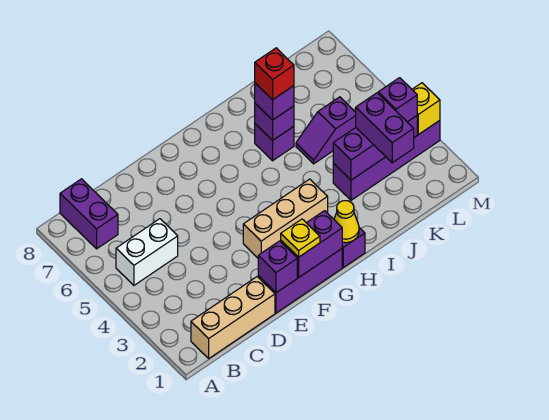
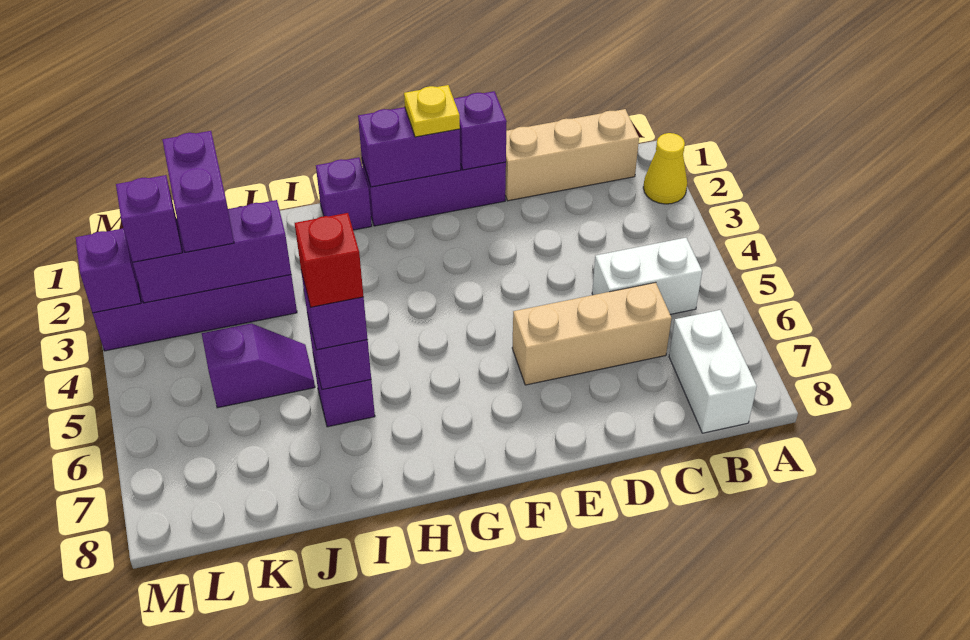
purple 1x2 brick [60,179,118,249] -> white 1x2 brick [669,310,757,433]
tan 1x3 brick [243,179,328,258] -> tan 1x3 brick moved to [512,282,672,385]
yellow 1x1 cone [334,201,359,243] -> yellow 1x1 cone moved to [643,133,687,204]
yellow 1x1 brick [412,83,440,135] -> purple 1x1 brick [76,228,141,313]

